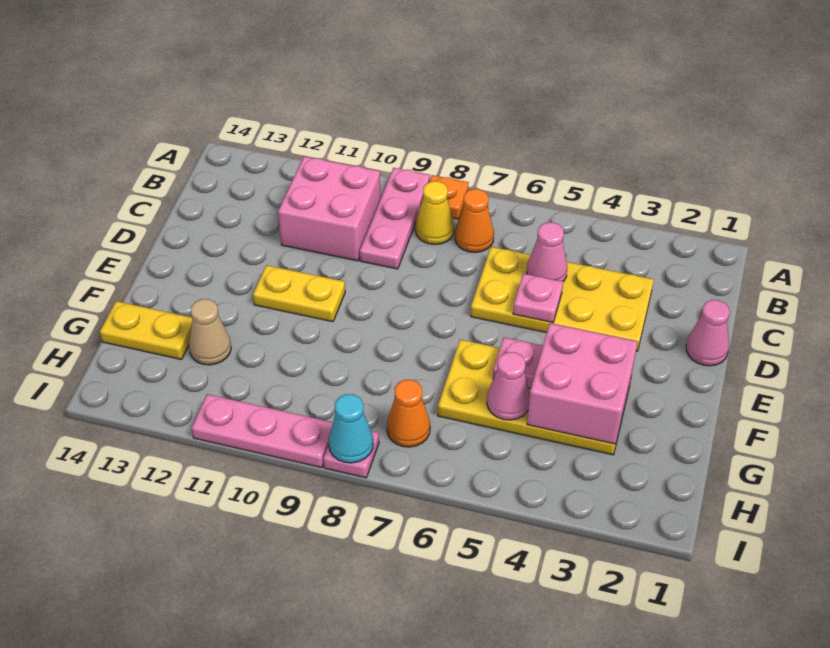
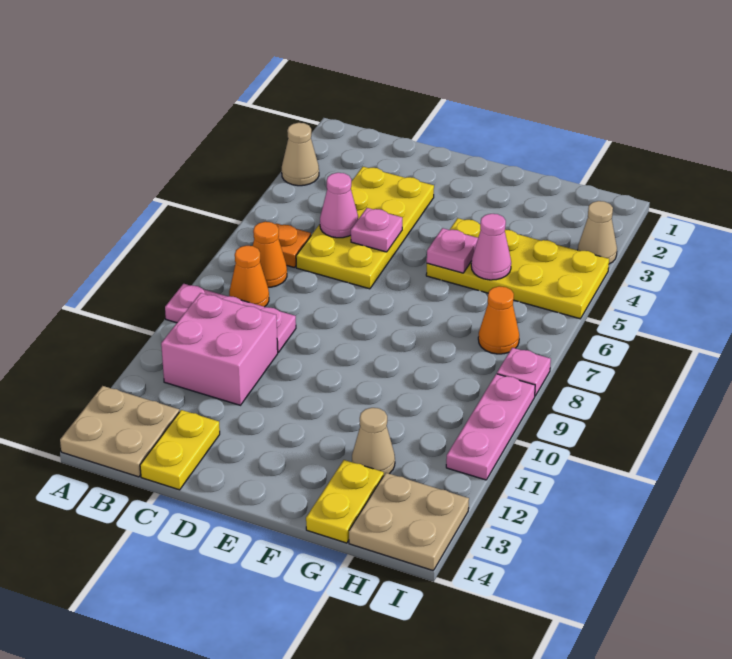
none -> tan 1x1 cone [282,123,319,186]
orange 1x1 plate [422,175,469,219] -> orange 1x1 plate moved to [276,223,311,268]
none -> tan 2x2 plate [60,386,179,477]
yellow 1x1 cone [415,181,454,245] -> orange 1x1 cone [229,246,269,307]
pink 1x1 cone [686,300,730,366] -> none
yellow 1x2 plate [253,265,345,322] -> yellow 1x2 plate moved to [140,410,220,490]
yellow 2x4 plate [438,340,631,455] -> yellow 2x4 plate turned to [426,218,609,319]
pink 2x2 brick [527,323,637,444] -> none
none -> tan 2x2 plate [349,473,469,571]
none -> tan 1x1 cone [578,201,617,264]
cyan 1x1 cone [329,394,373,463] -> none

